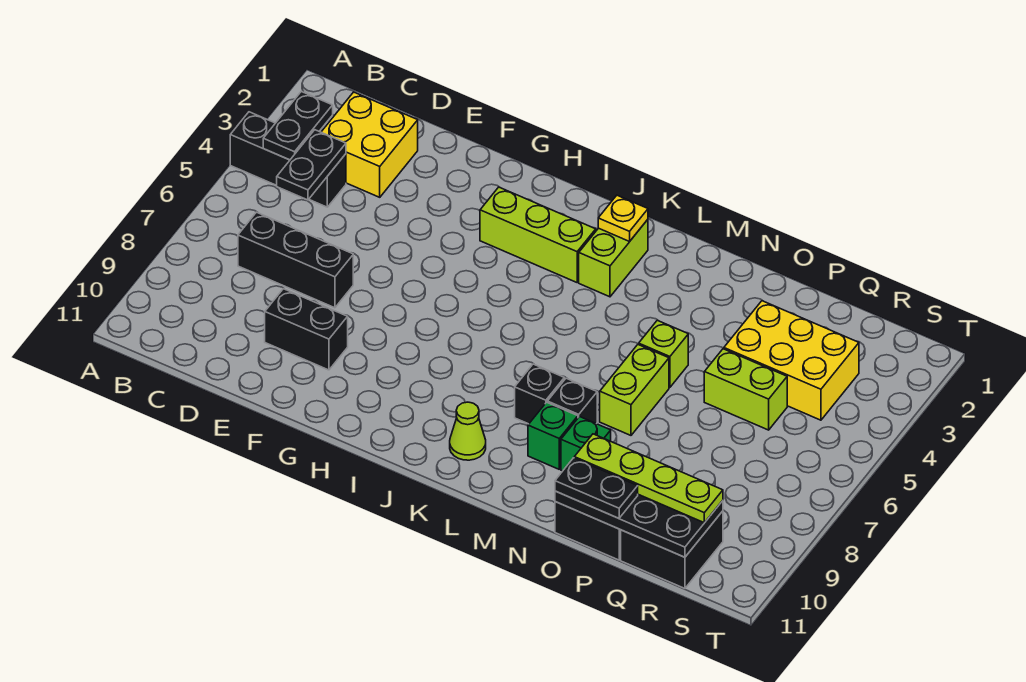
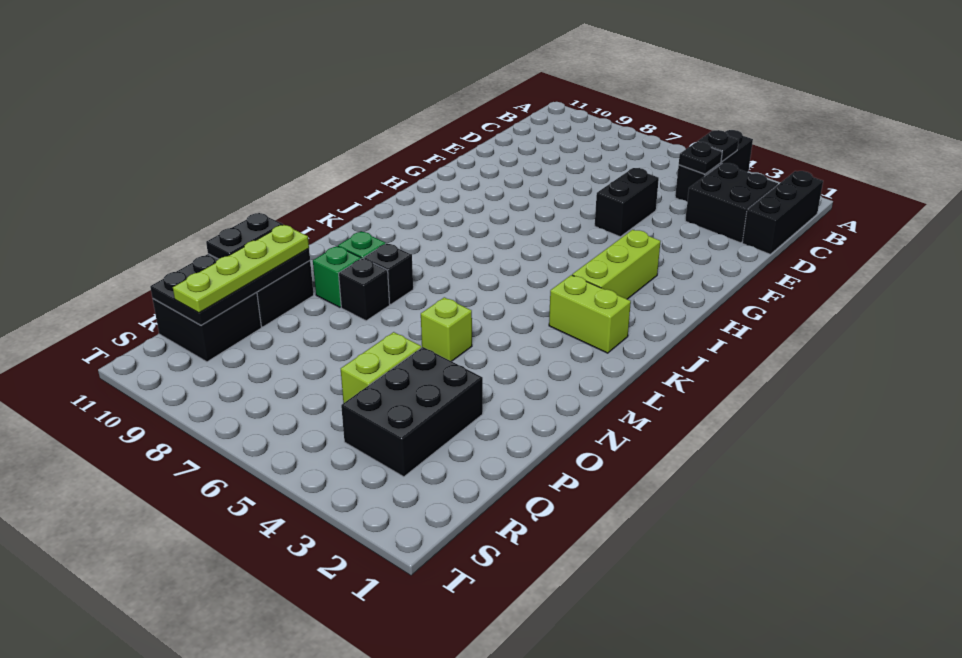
black 1x2 plate [263,92,333,160] -> black 1x1 plate [697,130,739,162]
yellow 2x2 brick [321,92,418,197] -> black 2x2 brick [685,163,778,243]
black 1x2 plate [277,130,346,200] -> black 1x1 plate [679,142,722,174]
black 1x3 brick [238,212,353,308] -> black 1x3 brick moved to [742,171,823,254]
black 1x2 brick [265,289,348,370] -> black 1x2 brick moved to [595,168,659,237]
yellow 1x1 plate [598,195,648,241] -> none
lime 1x1 cone [450,402,486,460] -> none
black 1x1 brick [515,364,564,424] -> black 1x1 brick moved to [339,258,390,321]
lime 1x2 brick [600,344,669,435] -> none
yellow 2x3 brick [724,301,859,420] -> black 2x3 brick [341,347,483,477]

